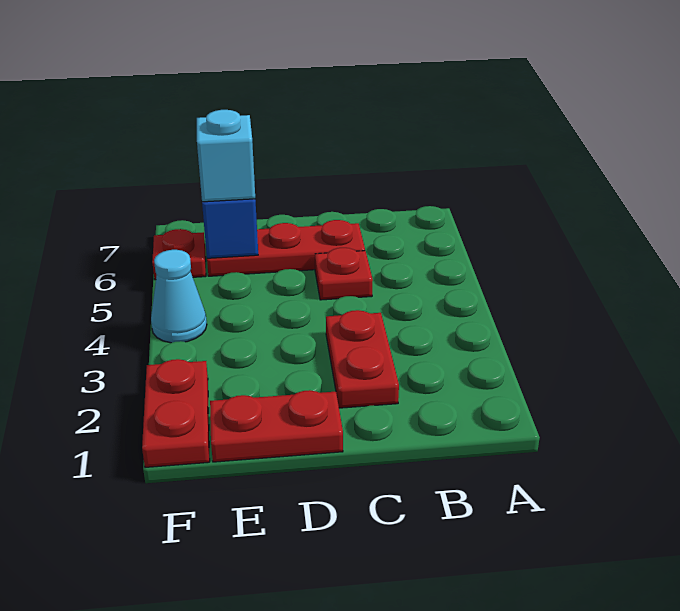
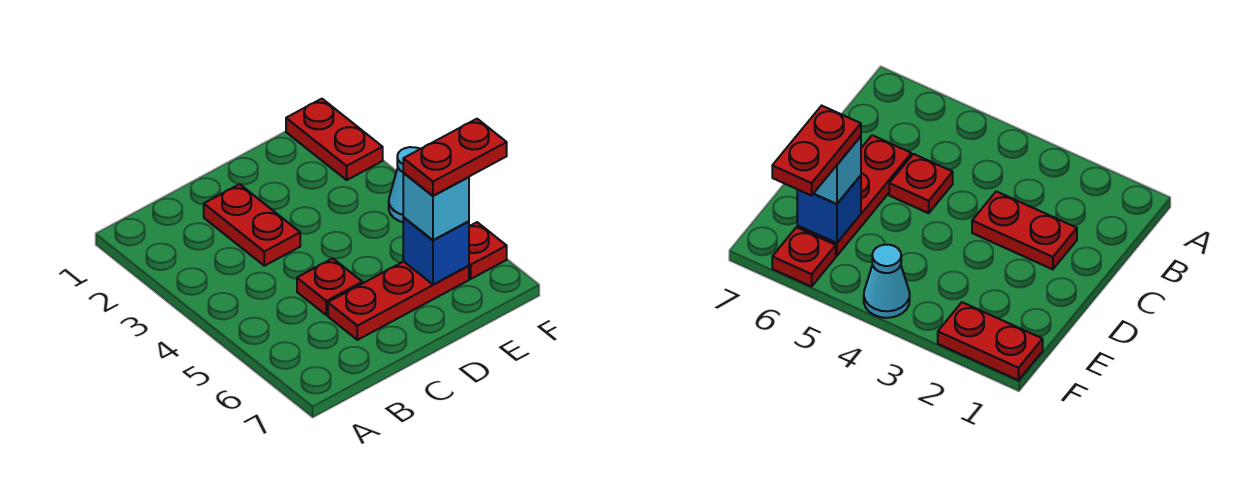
red 1x2 plate [210,390,343,462] -> red 1x2 plate moved to [403,119,507,196]

